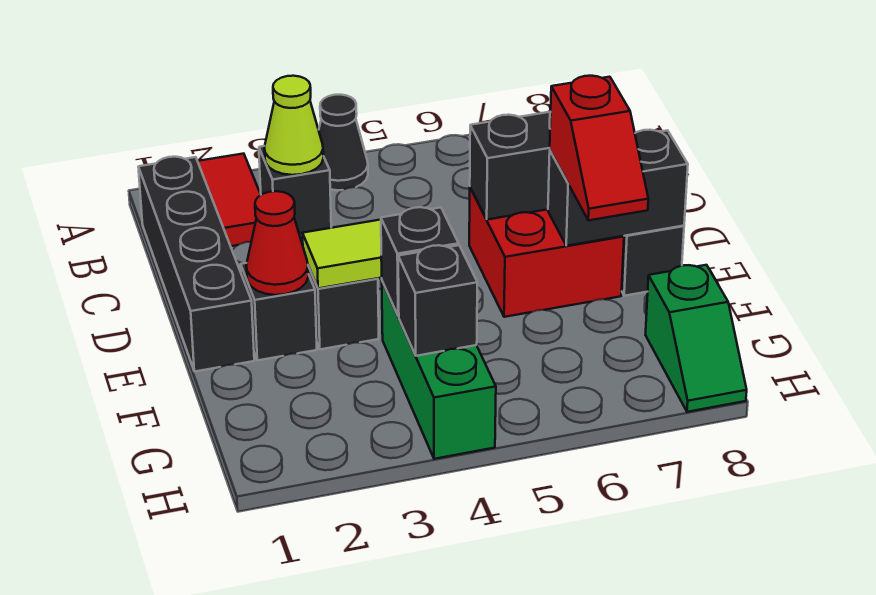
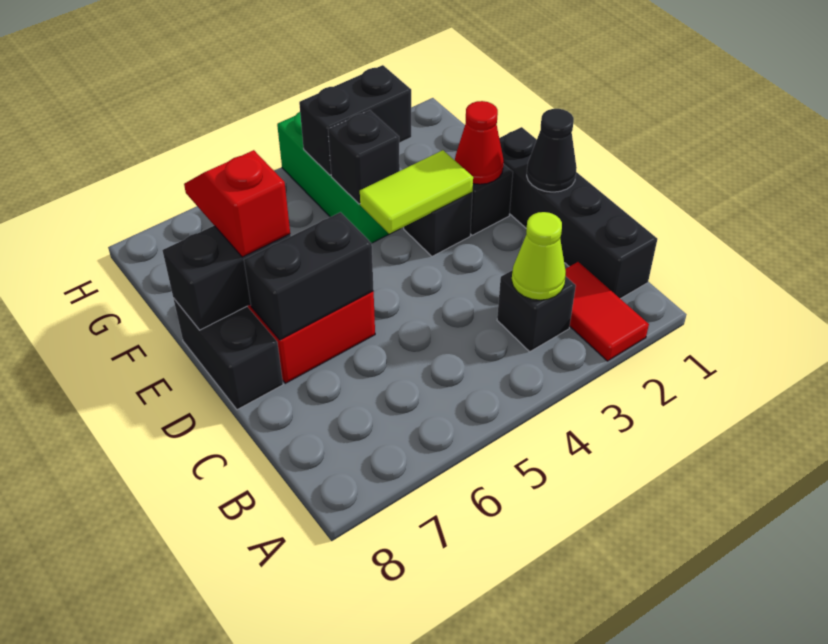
black 1x1 cone [319,95,368,190] -> black 1x1 cone moved to [527,109,577,192]
black 1x1 brick [398,245,477,356] -> black 1x2 brick [299,65,411,175]
green 1x2 slope [646,265,747,412] -> none

